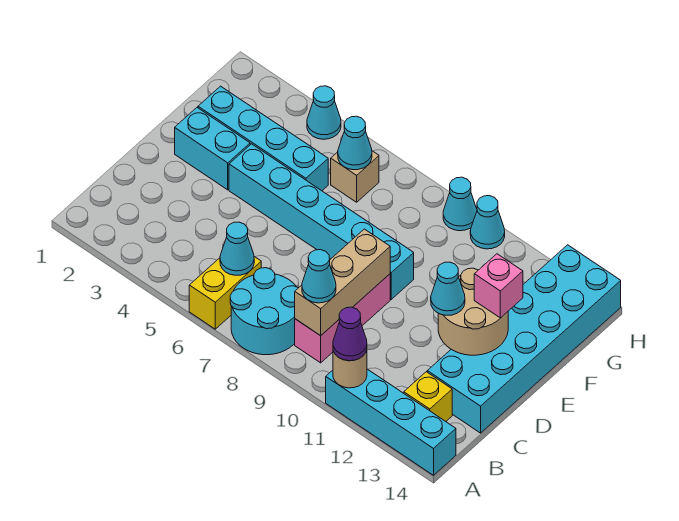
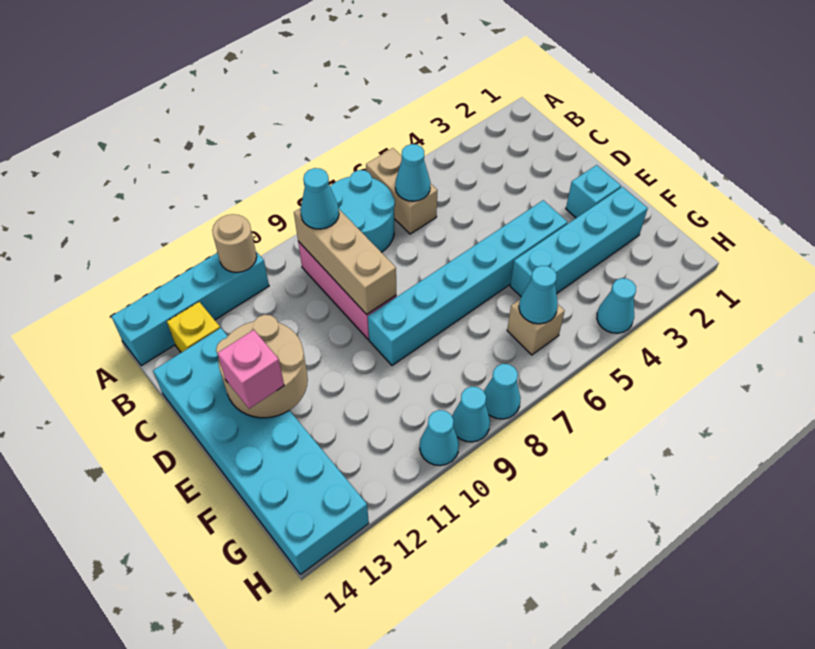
yellow 1x2 brick [189,257,261,329] -> tan 1x2 brick [366,148,438,234]
purple 1x1 cone [333,307,367,361] -> none
cyan 1x1 cone [431,262,465,315] -> cyan 1x1 cone moved to [484,364,521,419]
cyan 1x2 brick [175,108,250,190] -> cyan 1x1 brick [566,165,621,218]

